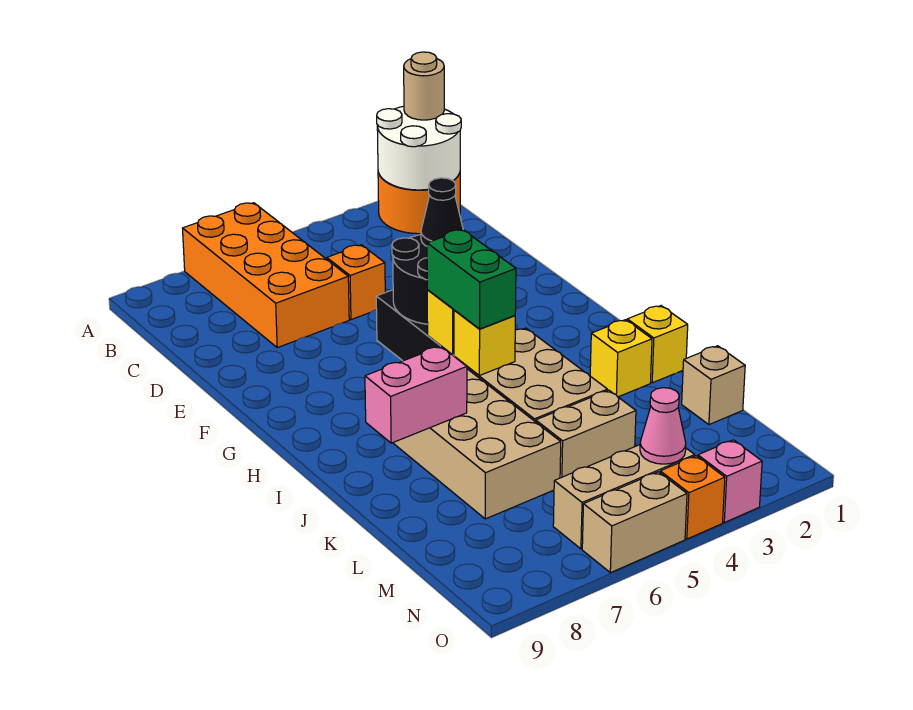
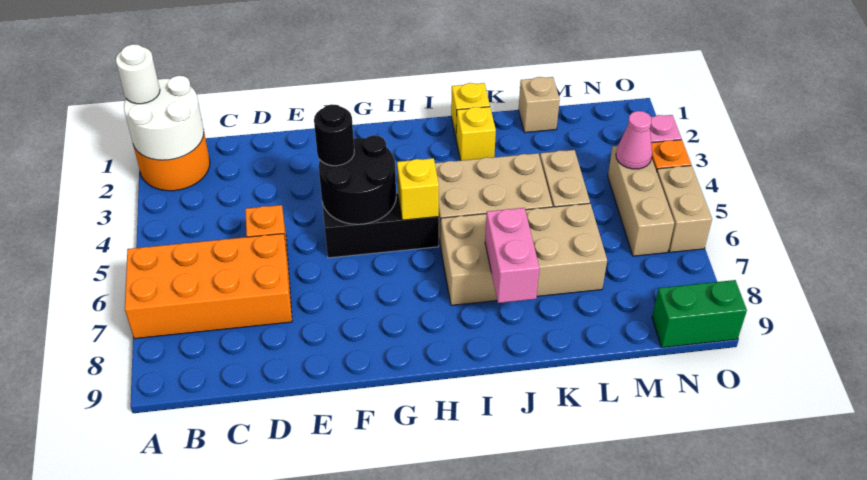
tan 1x1 round brick [404,52,444,120] -> white 1x1 round brick [116,44,160,104]
black 1x1 cone [421,178,463,246] -> black 1x1 round brick [314,104,354,166]
green 1x2 brick [427,230,516,329] -> green 1x2 brick moved to [652,280,747,348]
yellow 1x1 brick [454,310,515,376] -> none

